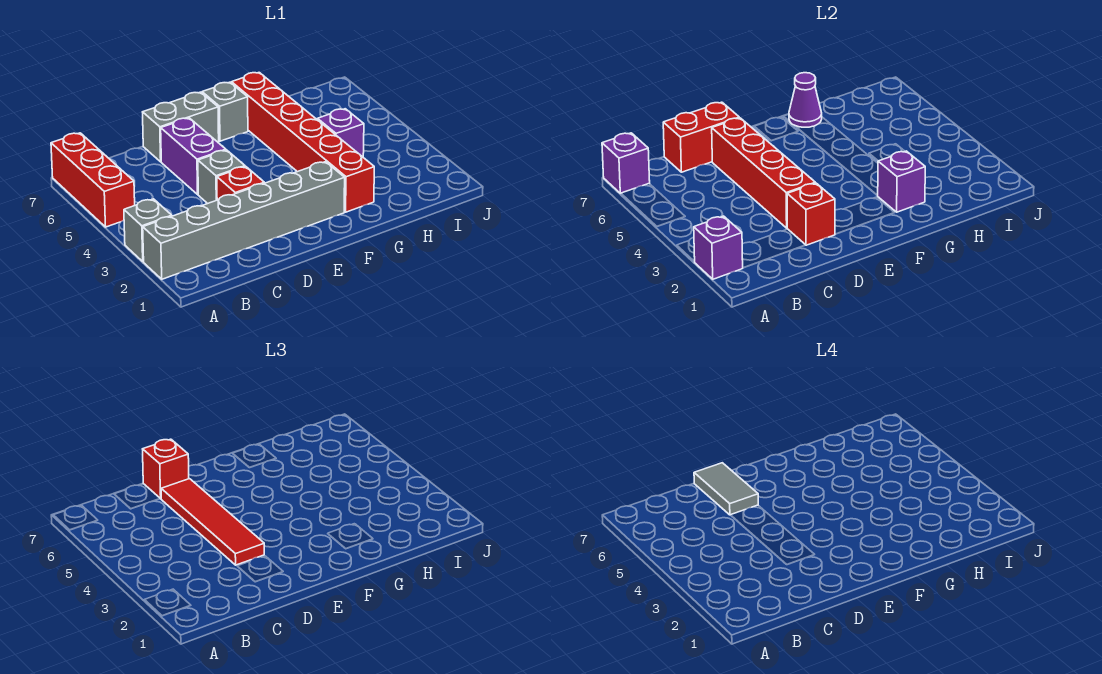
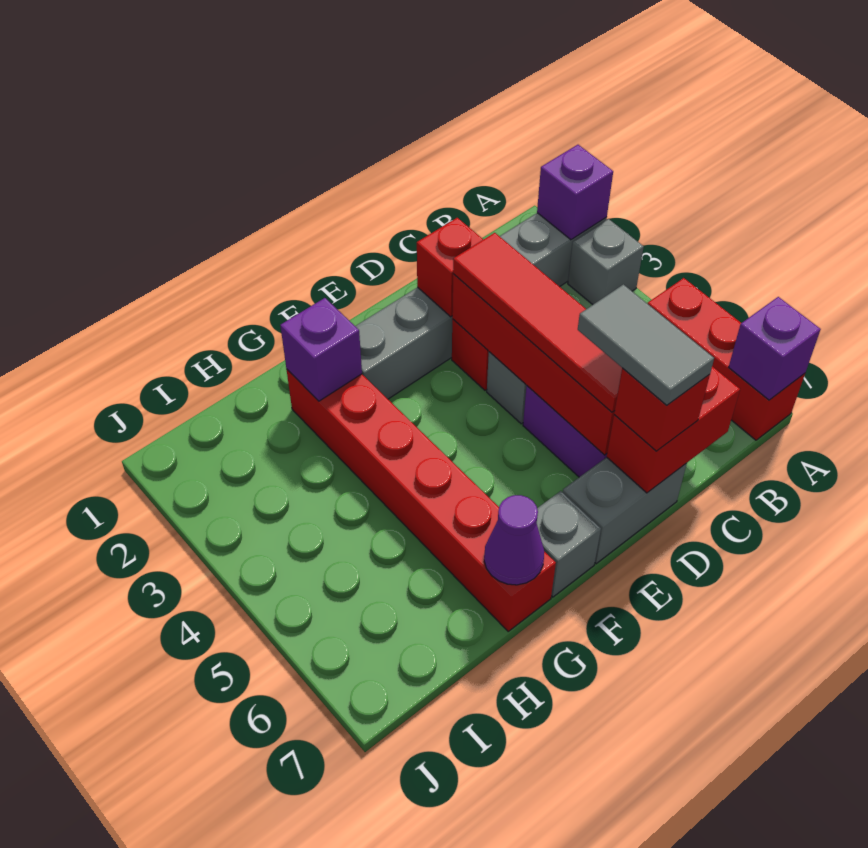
purple 1x1 brick [317,109,364,157] -> none

